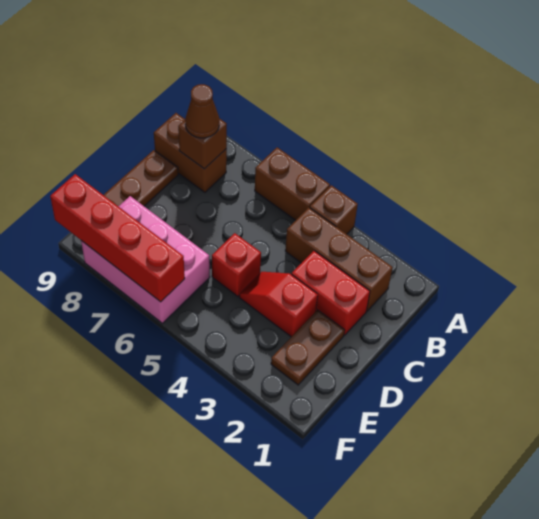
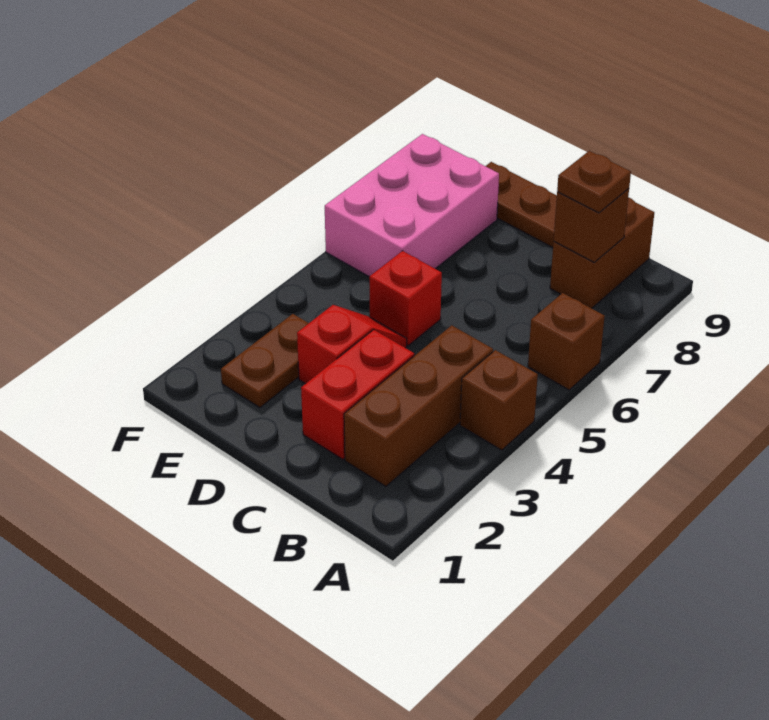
brown 1x2 brick [255,147,330,220] -> brown 1x1 brick [528,293,605,390]
brown 1x1 cone [185,84,219,138] -> brown 1x1 plate [557,151,631,213]
brown 1x2 plate [271,310,345,385] -> brown 1x2 plate turned to [221,314,309,407]
red 1x4 brick [50,174,185,302] -> none

